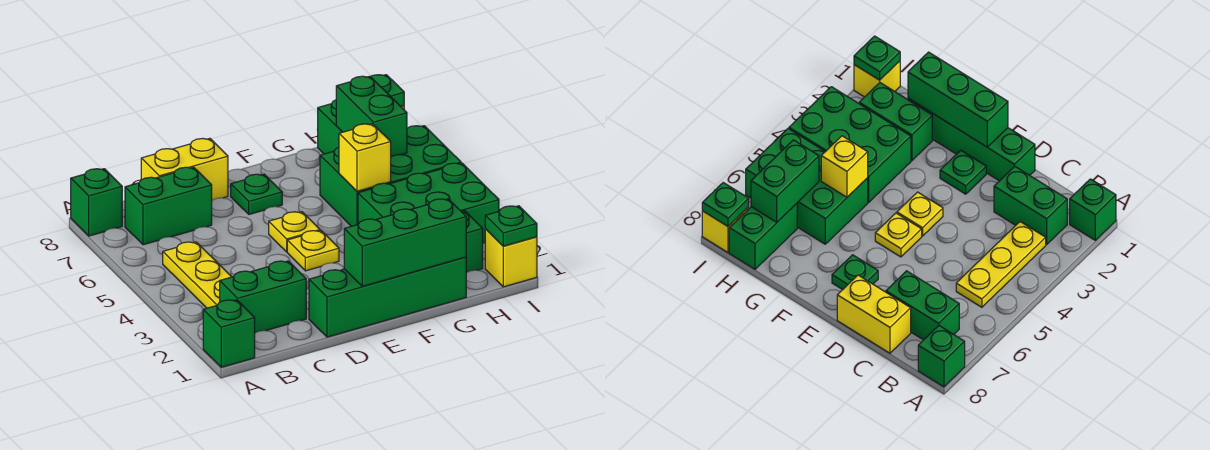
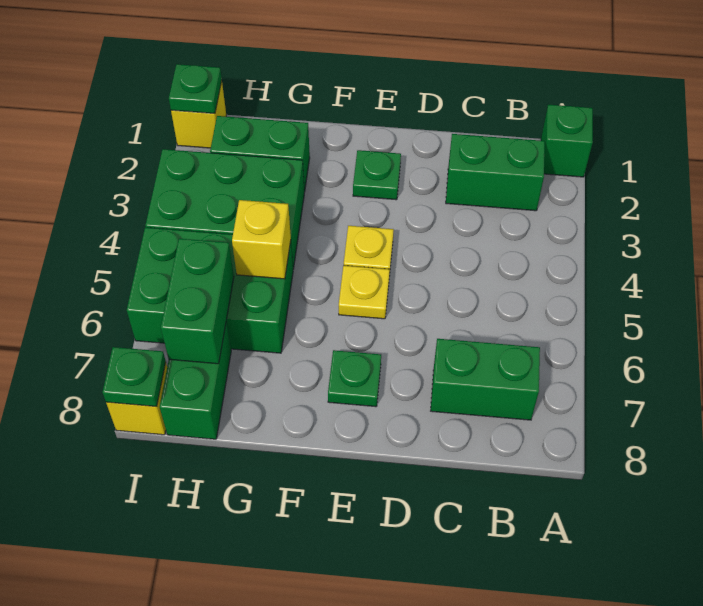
green 1x1 brick [71,169,122,236] -> none
yellow 1x3 plate [163,242,231,308] -> none
yellow 1x2 brick [141,138,228,200] -> none
green 1x4 brick [309,257,466,337] -> none
green 1x3 brick [344,199,466,286] -> none

